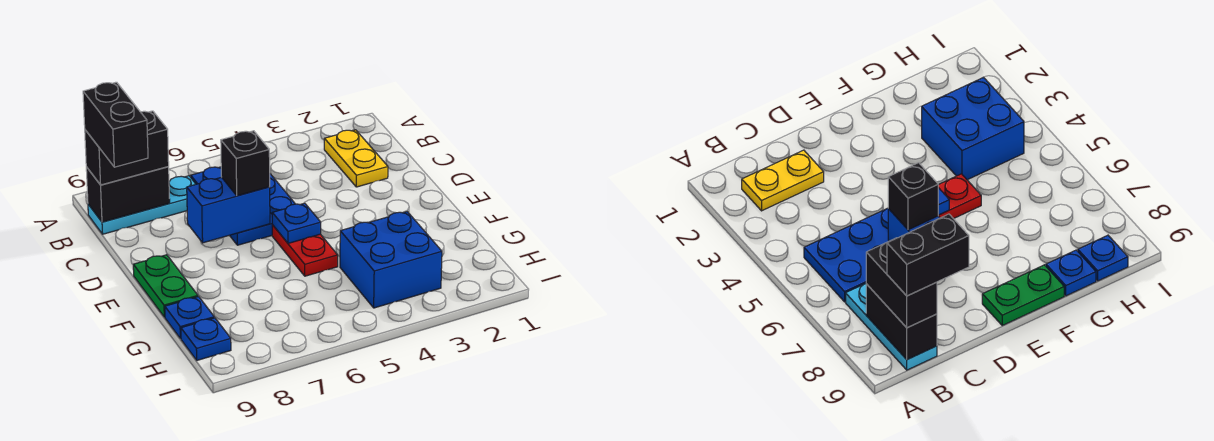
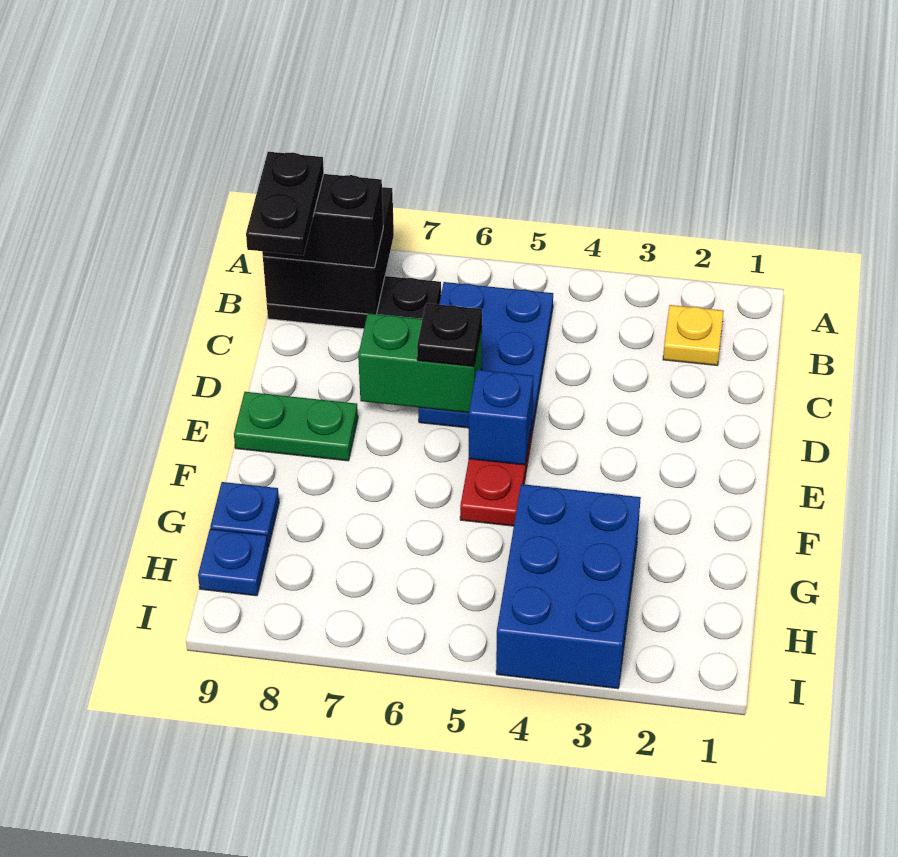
yellow 1x2 plate [324,130,388,187] -> yellow 1x1 plate [663,305,724,365]
cyan 1x3 plate [88,176,196,234] -> black 1x3 plate [267,276,441,329]
black 1x2 brick [86,167,170,222] -> black 2x2 brick [263,187,394,314]
black 1x2 brick [83,82,148,167] -> black 1x2 plate [246,152,324,255]
blue 1x2 brick [187,177,270,243] -> green 1x2 brick [358,313,482,413]
black 1x1 brick [221,131,270,196] -> black 1x1 plate [417,303,482,367]
blue 1x1 plate [272,203,321,243] -> blue 1x1 brick [469,370,533,465]
green 1x2 plate [133,255,198,317] -> green 1x2 plate turned to [234,392,358,461]
blue 2x2 brick [340,212,442,308] -> blue 2x3 brick [496,484,641,689]

